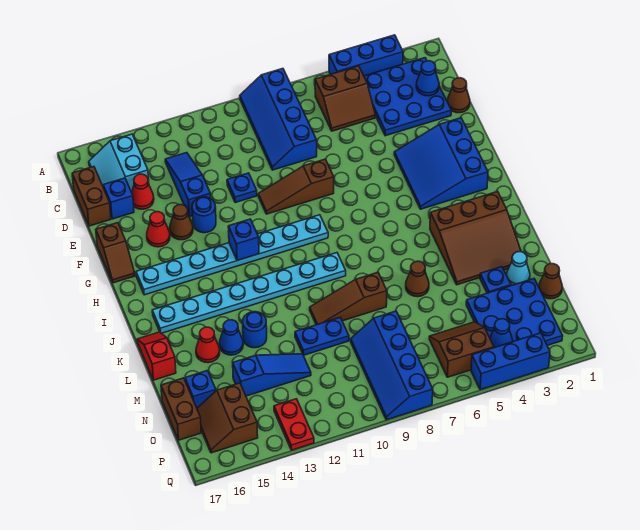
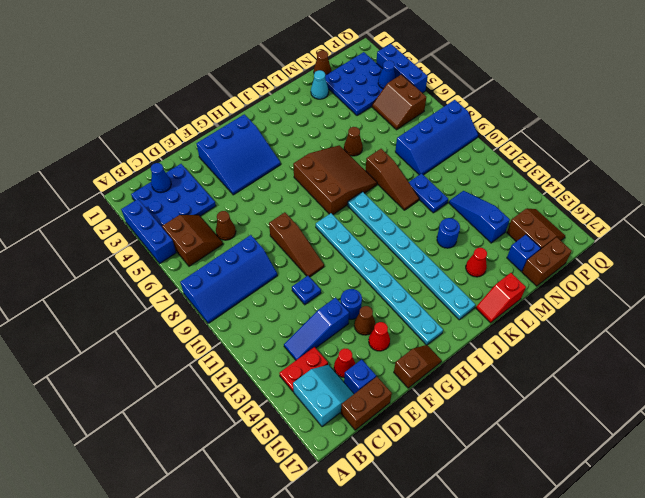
cyan 2x2 slope [89,134,149,192] -> cyan 2x2 slope turned to [293,365,354,427]
brown 1x1 cone [447,78,470,113] -> brown 1x1 cone moved to [216,211,236,240]
blue 1x1 brick [228,219,259,261] -> none
brown 3x3 slope [430,192,521,285] -> brown 3x3 slope moved to [293,145,377,214]
blue 1x1 cone [219,320,243,355] -> none
blue 1x1 plate [480,267,511,293] -> none
brown 2x2 slope [197,383,258,453] -> brown 2x2 slope turned to [507,209,565,250]
red 1x2 plate [274,399,314,450] -> red 1x2 plate moved to [279,347,328,392]

